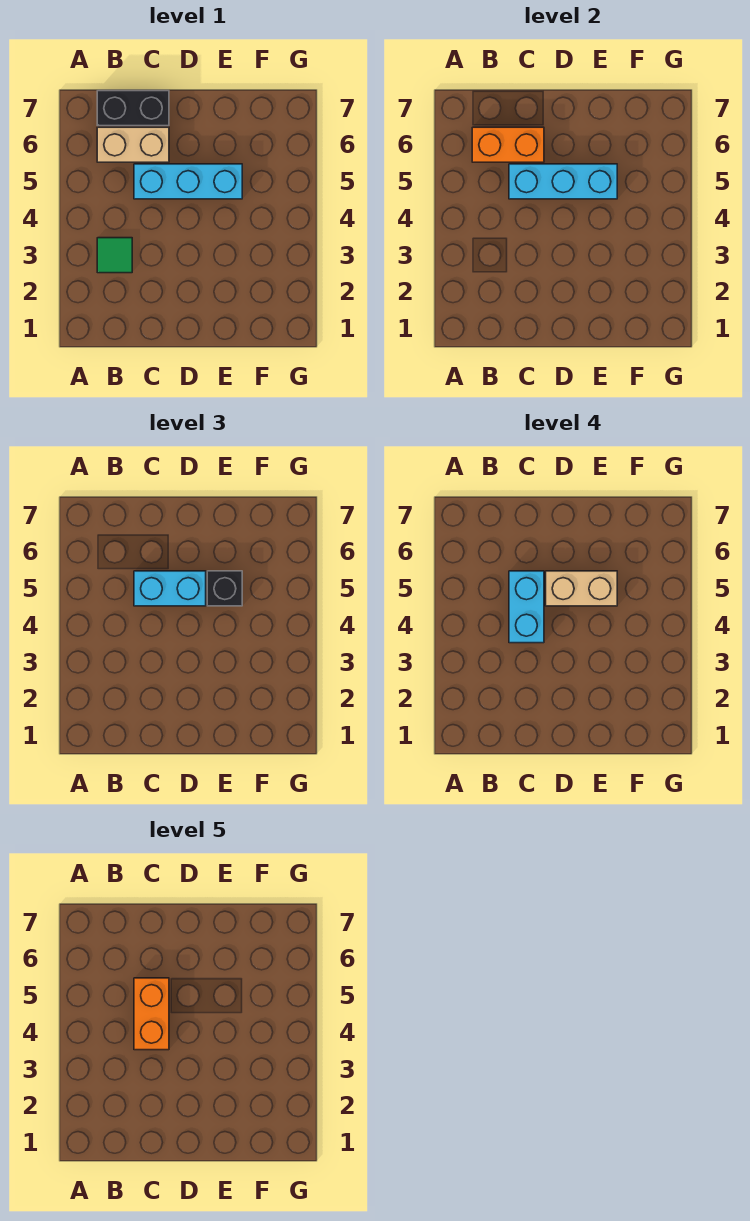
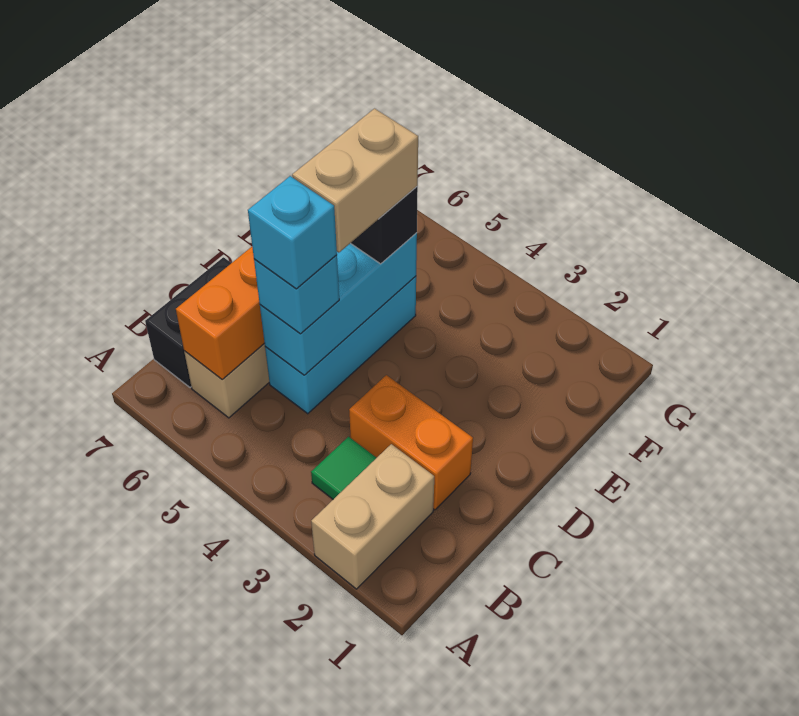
none -> tan 1x2 brick [311,444,434,589]
cyan 1x2 brick [509,571,544,643] -> cyan 1x1 brick [248,176,337,289]
orange 1x2 brick [134,978,169,1050] -> orange 1x2 brick moved to [349,375,473,510]
cyan 1x2 brick [134,571,206,606] -> cyan 1x1 brick [254,255,339,334]

